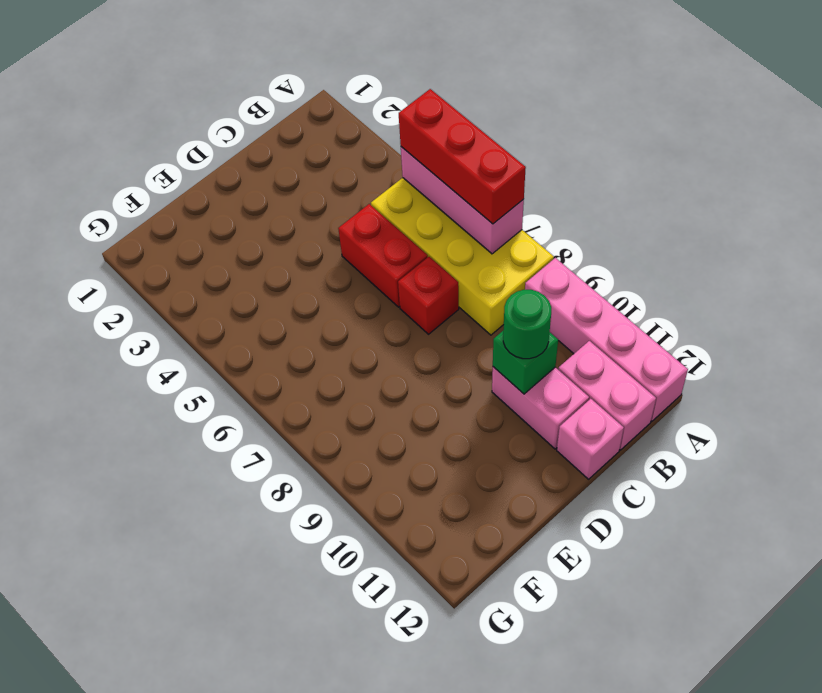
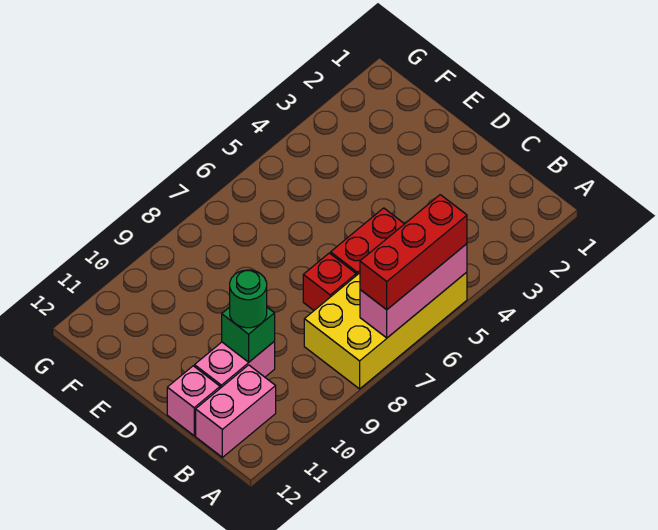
pink 1x4 brick [525,258,688,421] -> none

